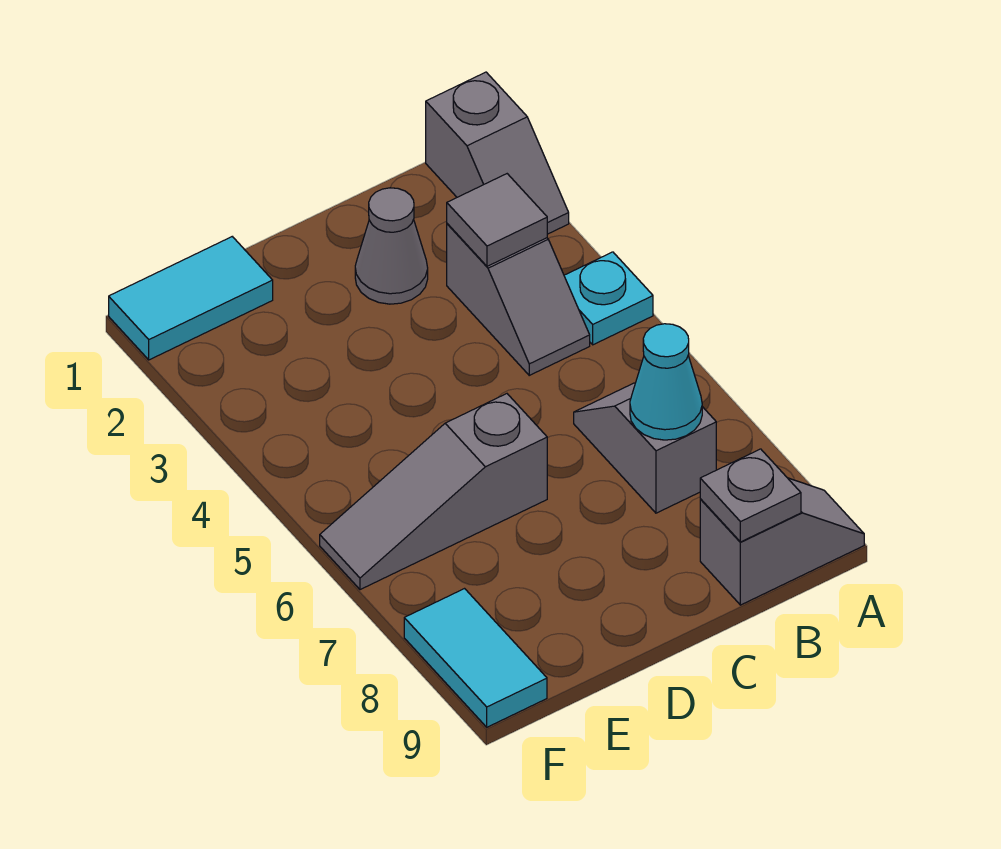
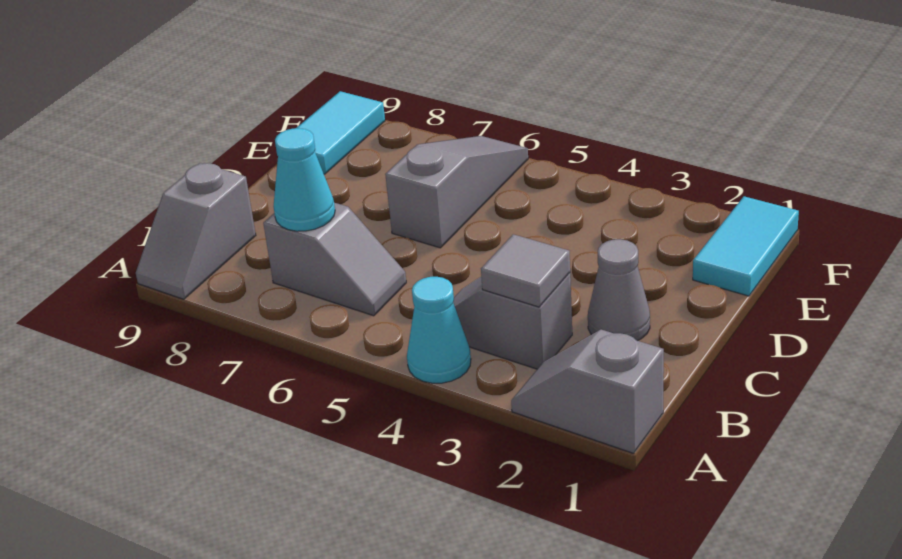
cyan 1x1 plate [564,252,653,345] -> cyan 1x1 cone [407,277,471,383]
grey 1x1 plate [700,449,801,542] -> none
cyan 1x2 tile [404,589,547,727] -> cyan 1x2 tile turned to [297,91,385,174]

